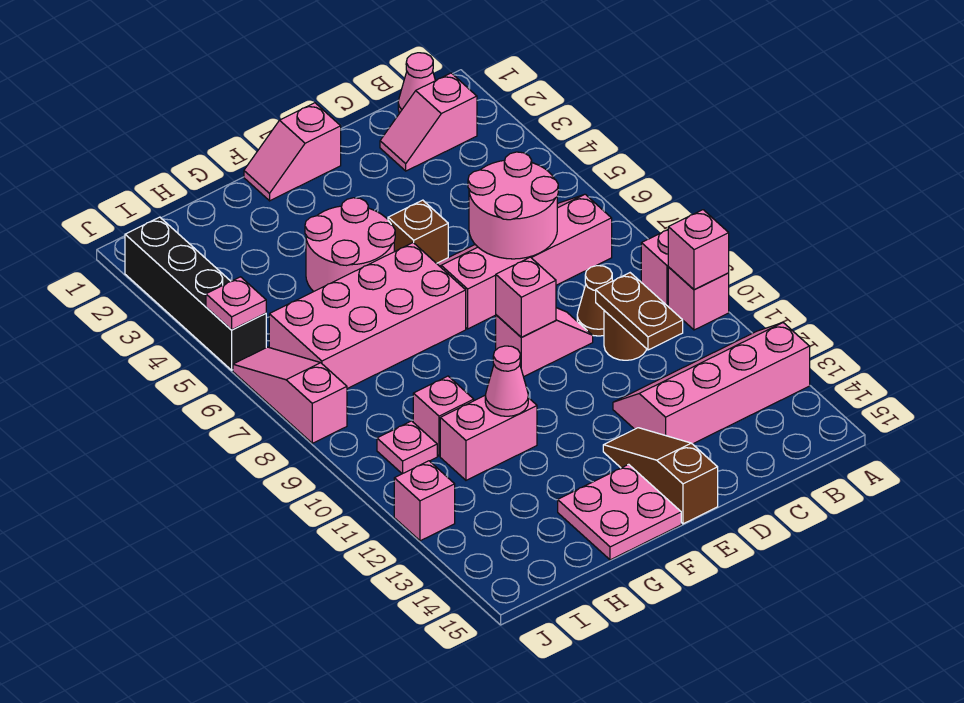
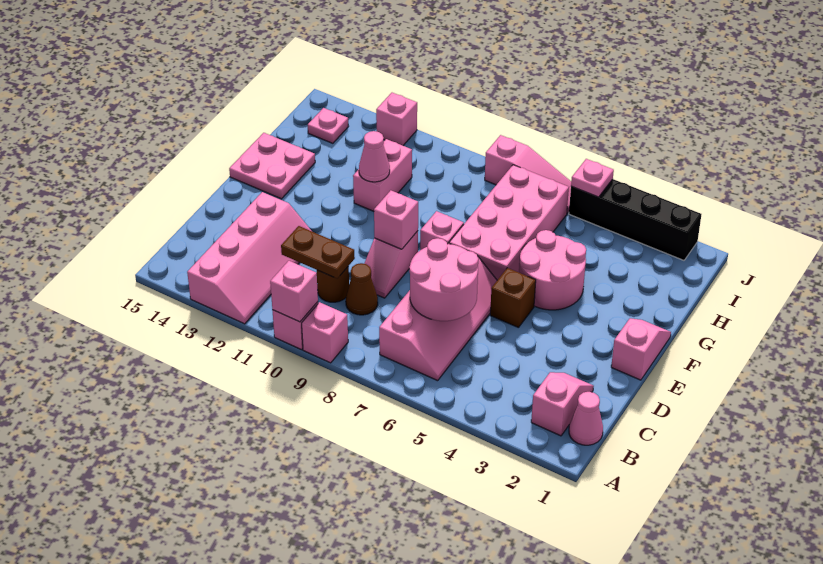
brown 1x3 slope [603,428,718,524] -> none
pink 1x1 brick [413,376,474,456] -> pink 1x1 brick moved to [420,211,464,250]
pink 1x1 plate [377,421,437,474] -> pink 1x1 plate moved to [308,108,349,143]

